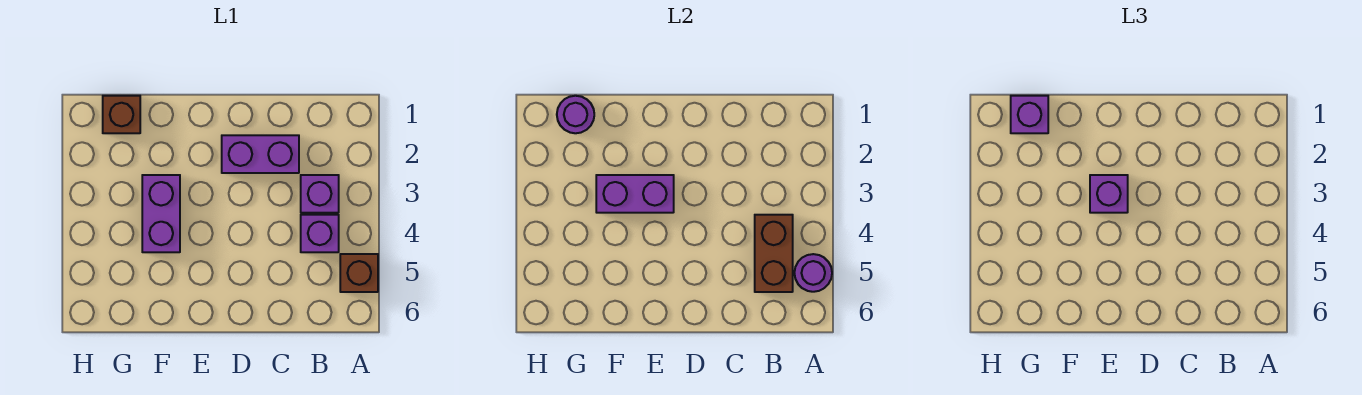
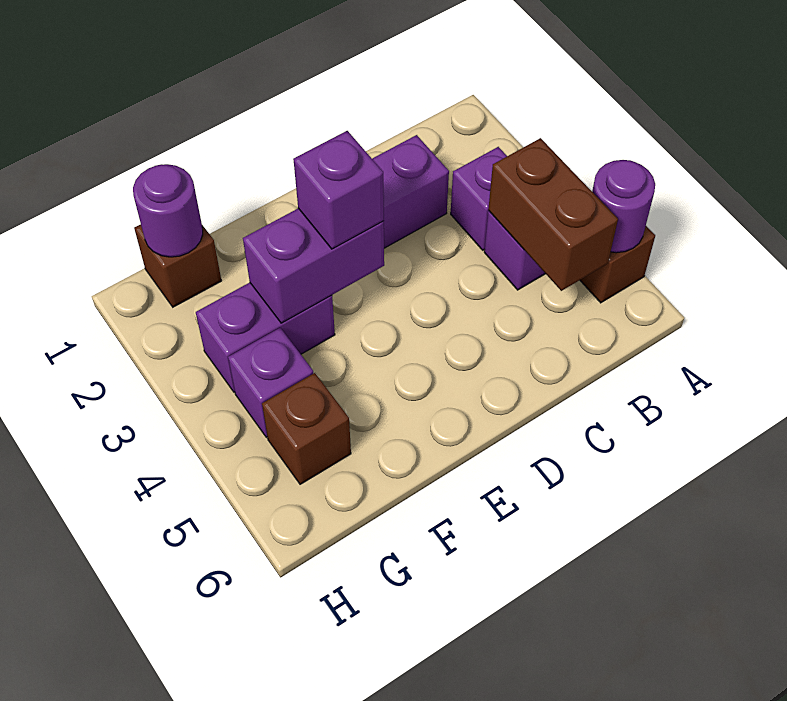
purple 1x2 brick [142,175,180,252] -> purple 1x2 brick turned to [196,283,335,392]
purple 1x1 brick [1011,96,1048,133] -> purple 1x1 brick moved to [228,328,313,438]
none -> brown 1x1 brick [262,373,351,484]

